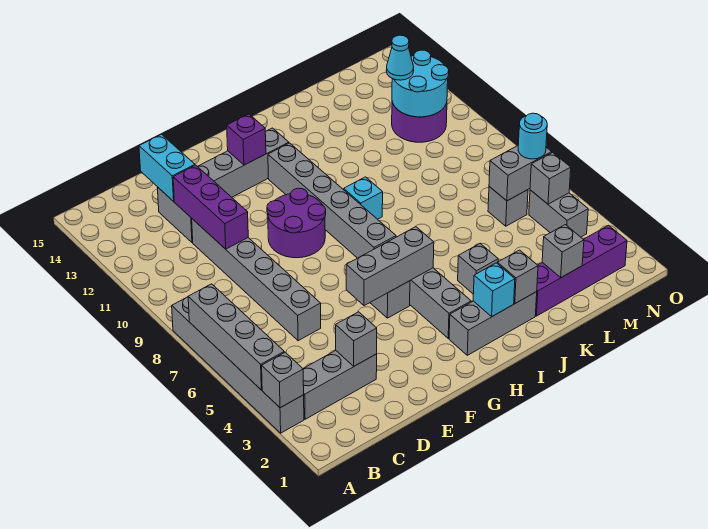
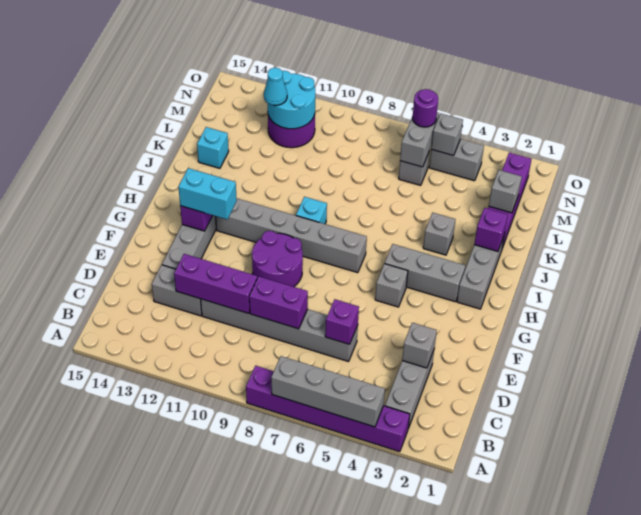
grey 1x6 brick [172,297,304,433] -> purple 1x6 brick [246,365,410,452]
grey 1x1 brick [262,352,304,408] -> none
none -> purple 1x1 brick [325,299,359,344]
none -> purple 1x2 brick [249,276,308,329]
cyan 1x2 brick [139,134,195,201] -> cyan 1x2 brick moved to [178,168,237,219]
grey 1x3 brick [346,227,434,306] -> none
cyan 1x1 brick [473,263,515,316] -> cyan 1x1 brick moved to [197,127,229,168]
grey 1x1 brick [497,250,538,303] -> purple 1x1 brick [474,208,508,251]
cyan 1x1 round brick [518,113,547,159] -> purple 1x1 round brick [413,89,438,127]

